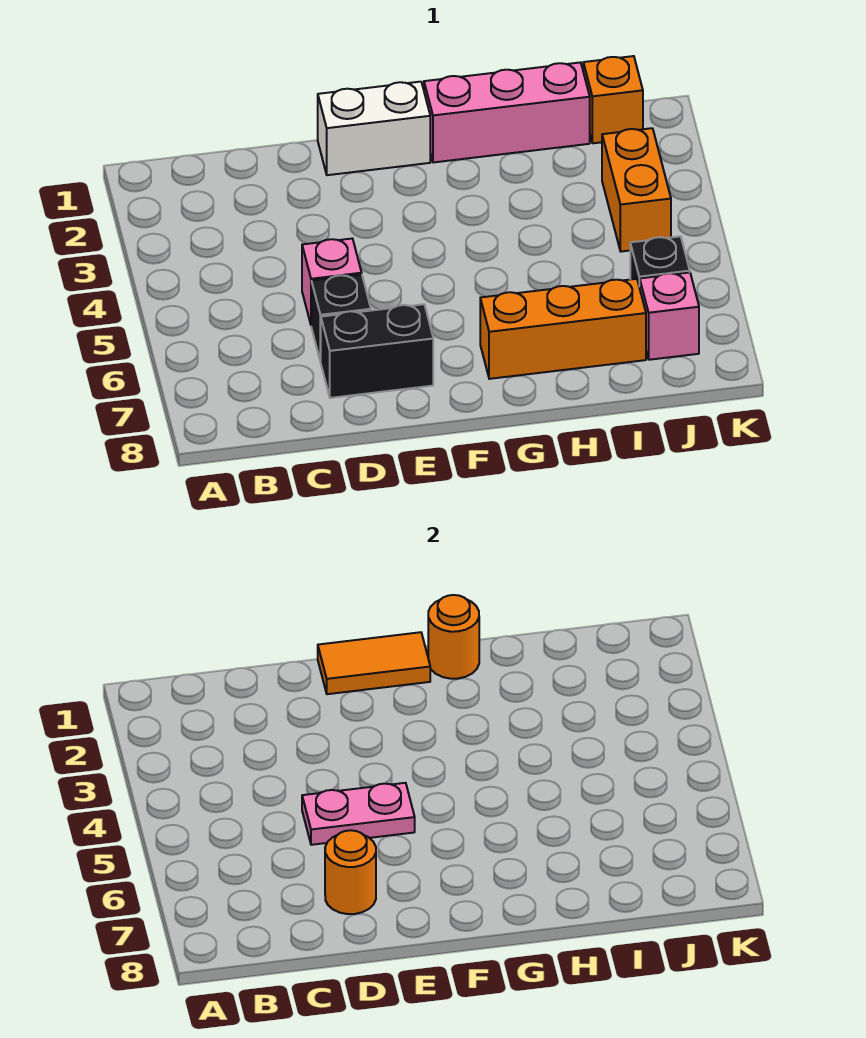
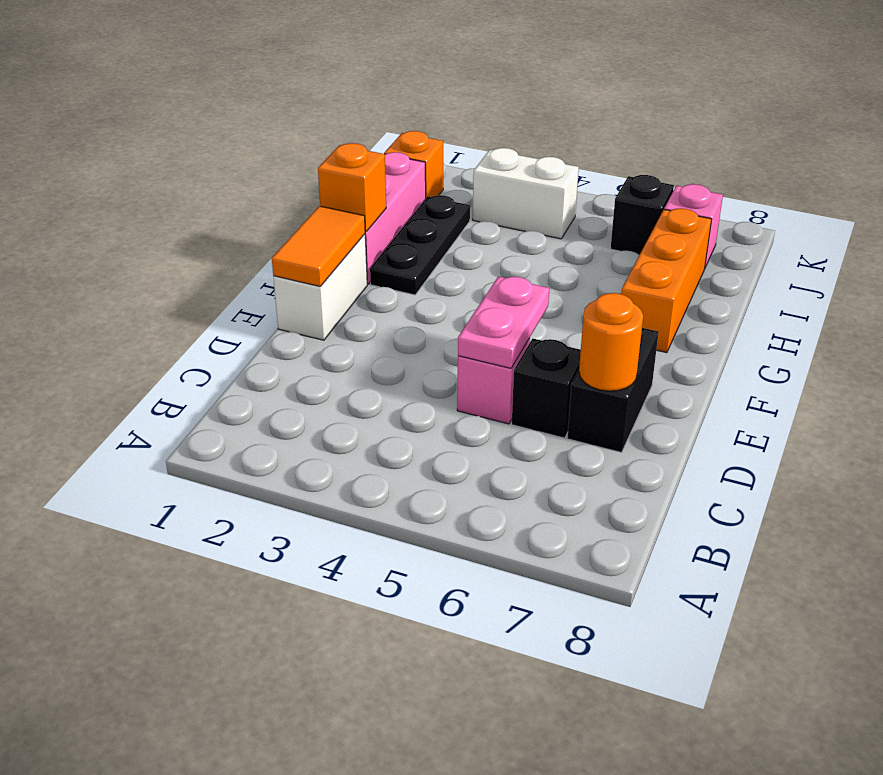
orange 1x1 round brick [428,595,479,679] -> orange 1x1 brick [318,143,386,232]
none -> black 1x3 plate [370,195,470,295]
orange 1x2 brick [602,128,671,252] -> white 1x2 brick [473,148,579,239]

